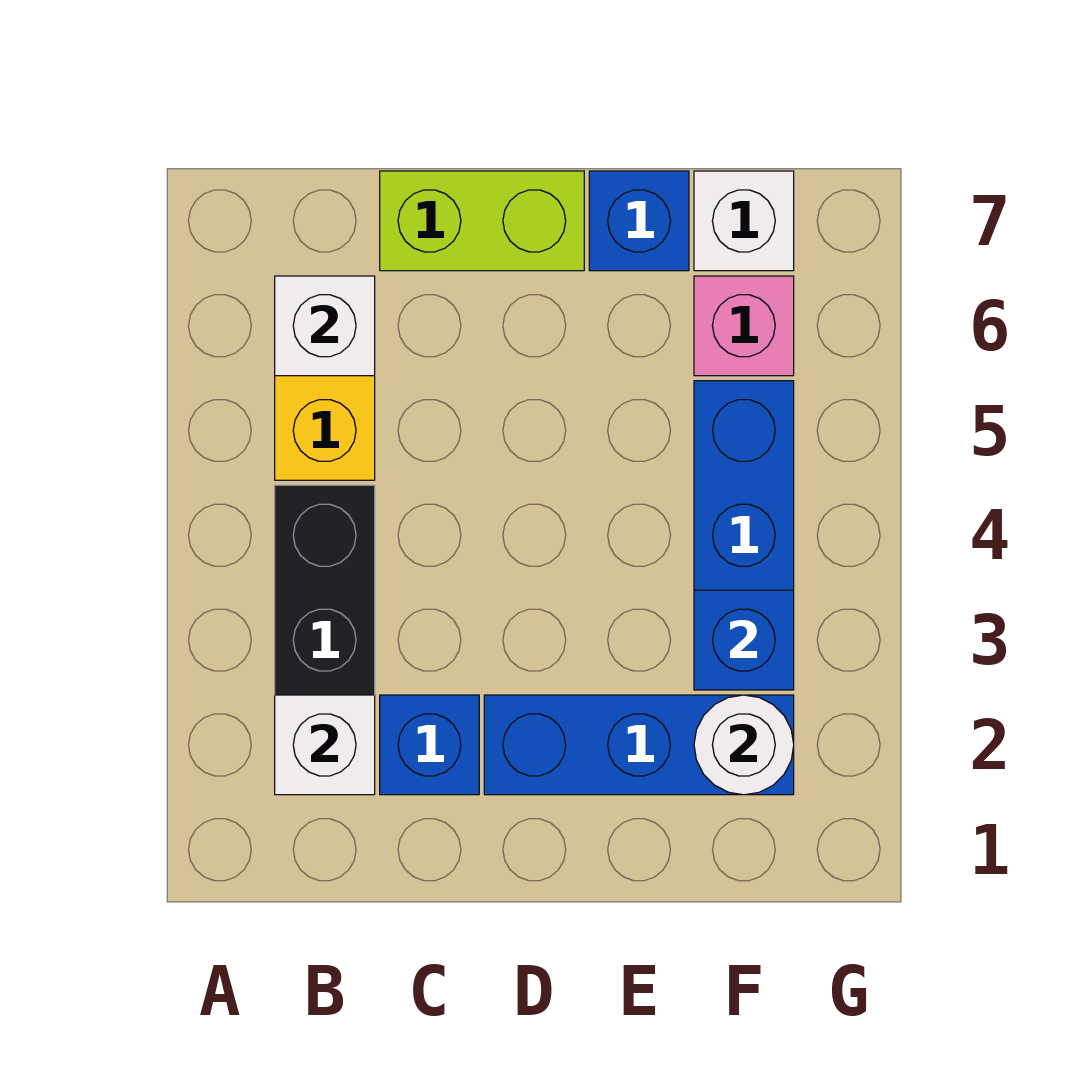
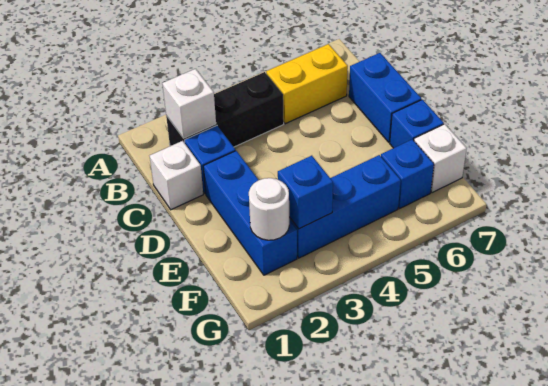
white 1x1 brick [275,276,375,376] -> white 1x1 brick moved to [150,141,203,210]
lime 1x2 brick [380,171,584,271] -> blue 1x2 brick [349,53,421,142]
pink 1x1 brick [694,276,794,376] -> blue 1x1 brick [381,139,434,208]

